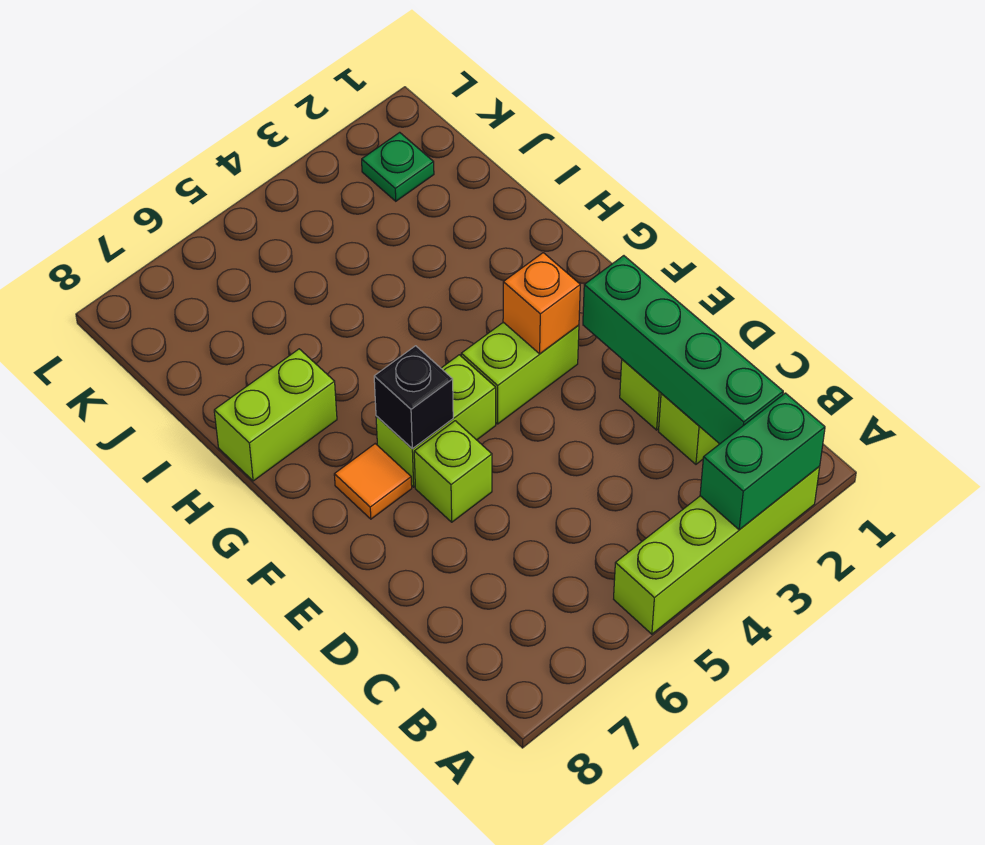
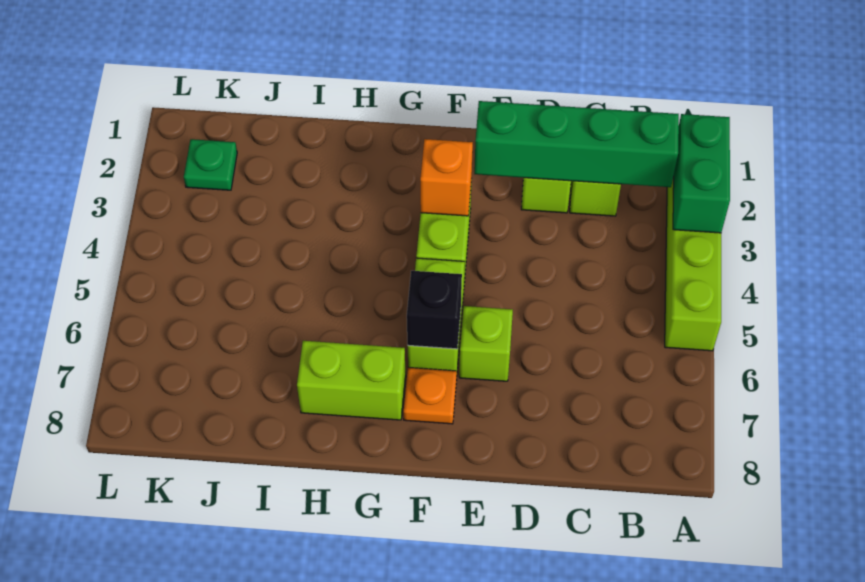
orange 1x1 tile [334,444,412,519] -> orange 1x1 plate [404,368,457,424]
lime 1x2 brick [214,349,337,481] -> lime 1x2 brick turned to [297,341,406,420]

